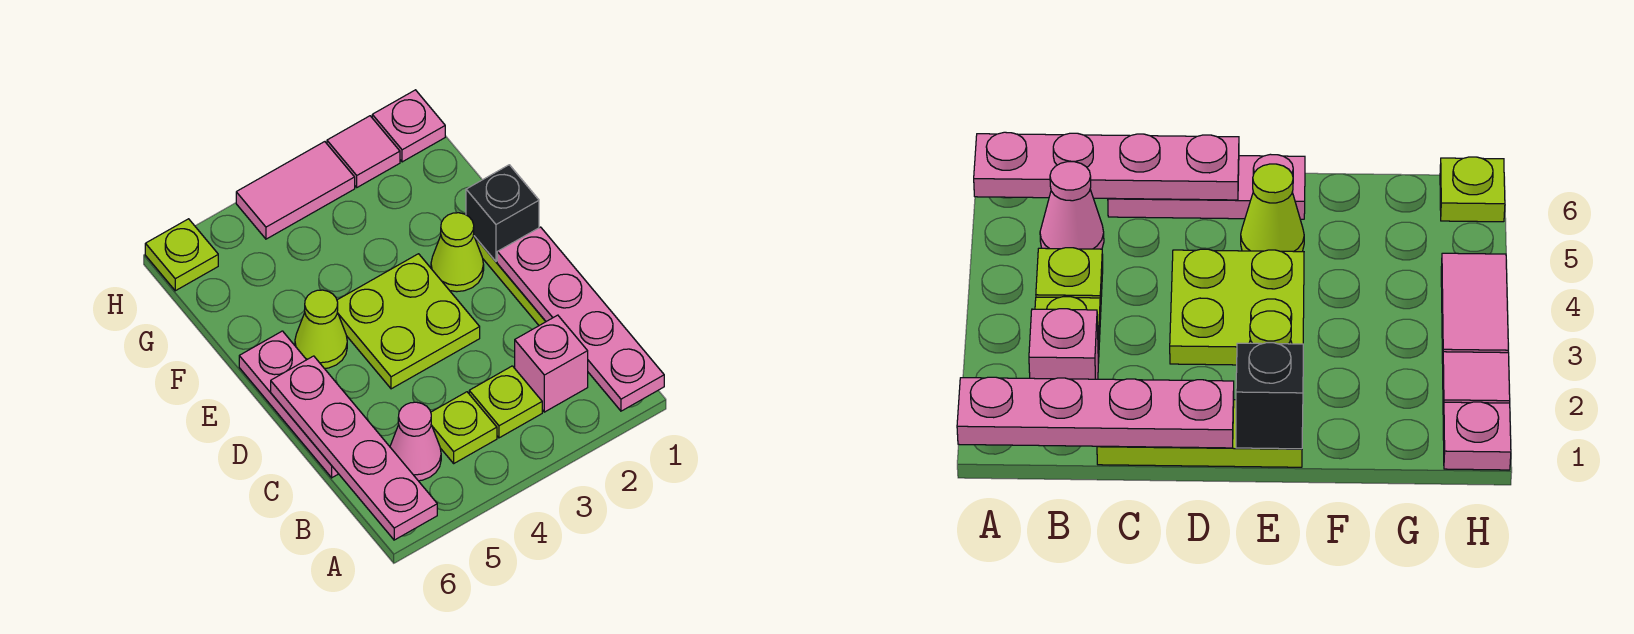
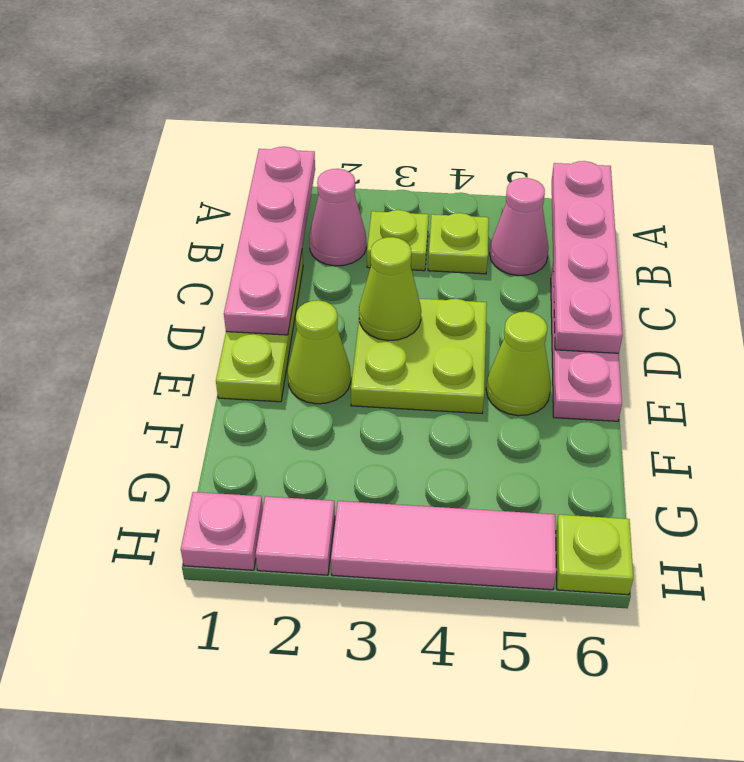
pink 1x1 brick [515,315,588,412] -> pink 1x1 cone [309,169,366,266]
none -> lime 1x1 cone [359,237,421,341]
black 1x1 brick [466,165,539,261] -> none
pink 1x2 tile [236,142,355,239] -> pink 1x3 tile [331,501,556,590]

